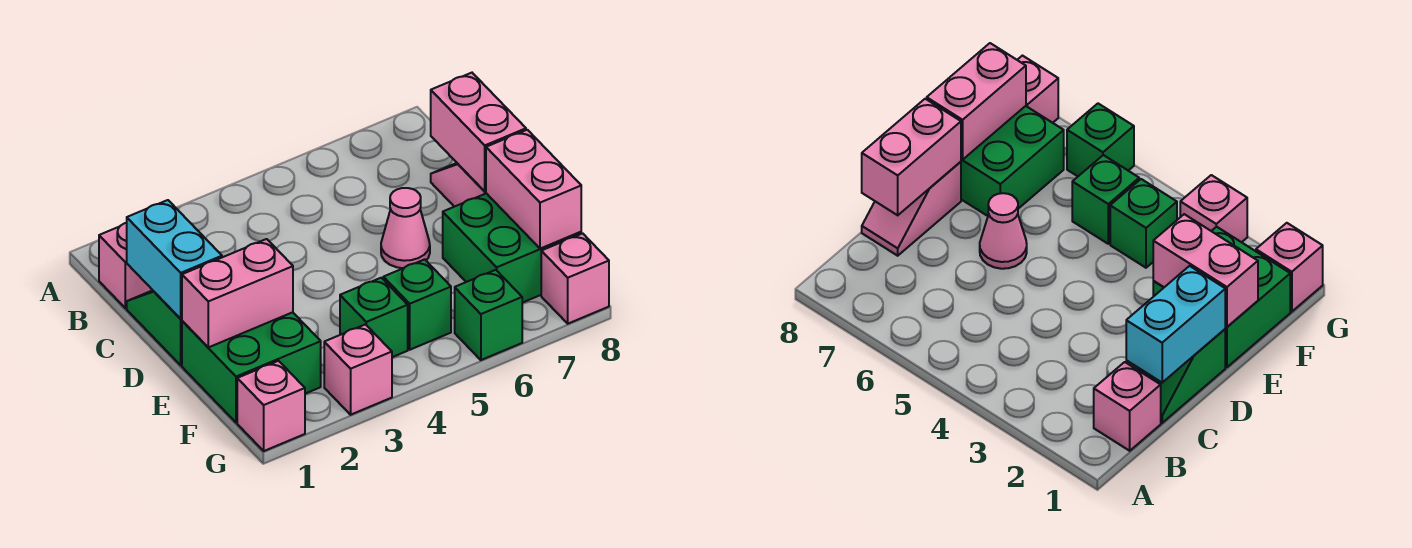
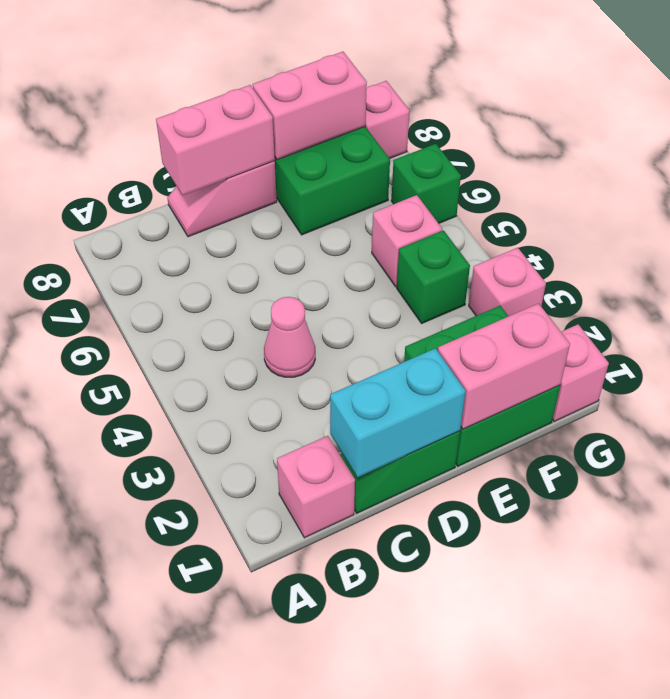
pink 1x1 cone [381,188,430,268] -> pink 1x1 cone moved to [264,297,315,377]
pink 1x2 brick [182,239,293,347] -> pink 1x2 brick turned to [438,303,570,429]
green 1x1 brick [383,259,451,350] -> pink 1x1 brick [372,195,442,287]

